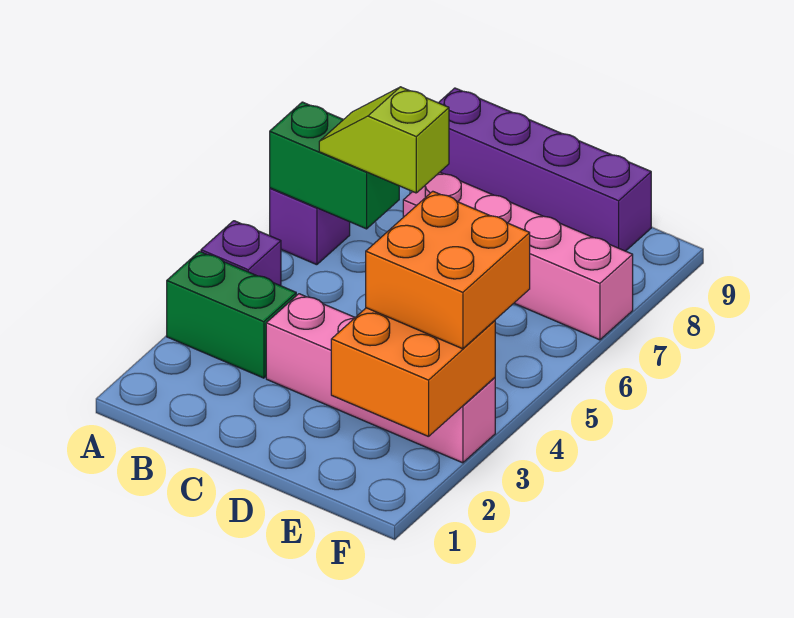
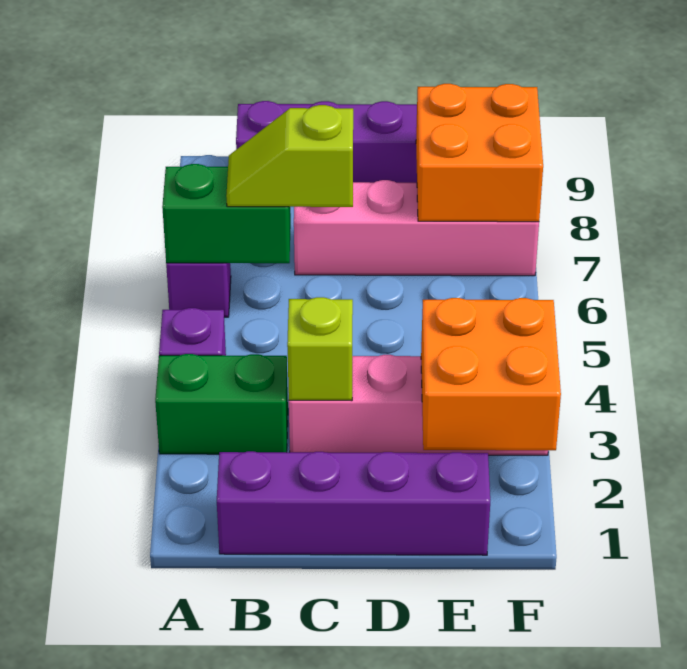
none -> purple 1x4 brick [217,451,490,555]
none -> lime 1x1 brick [287,297,353,401]
orange 2x2 brick [366,191,530,349] -> orange 2x2 brick moved to [416,84,543,222]

